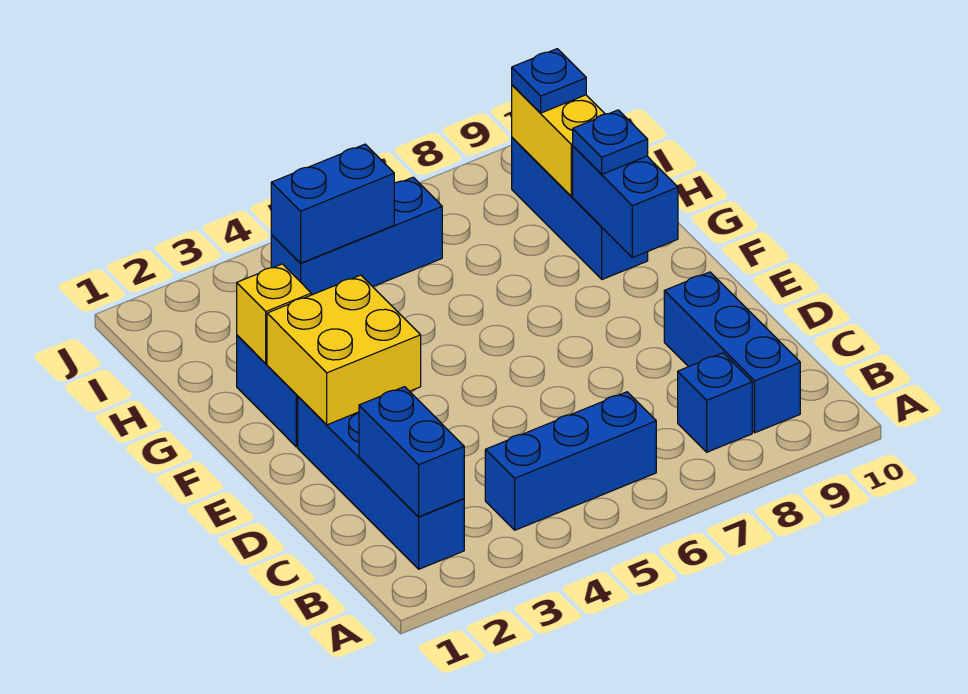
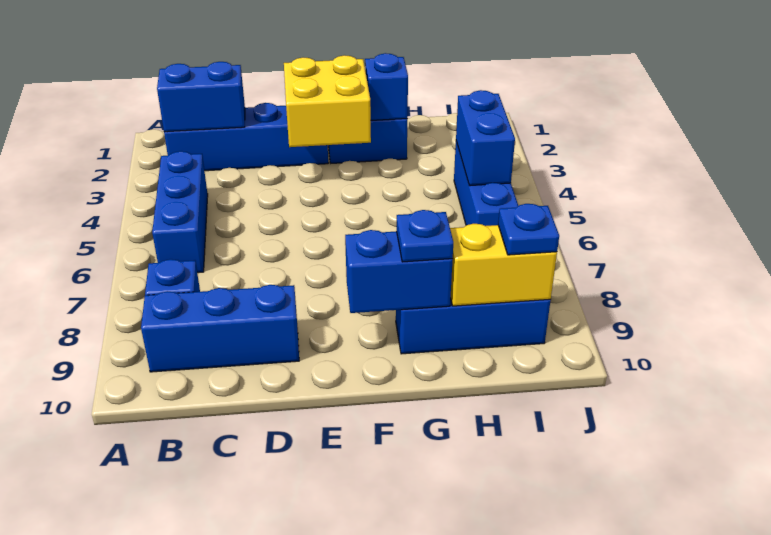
yellow 1x1 brick [237,264,311,364] -> blue 1x1 brick [365,53,408,120]

